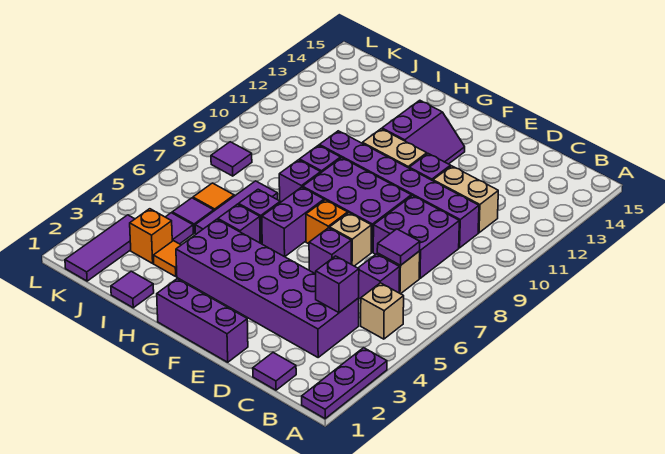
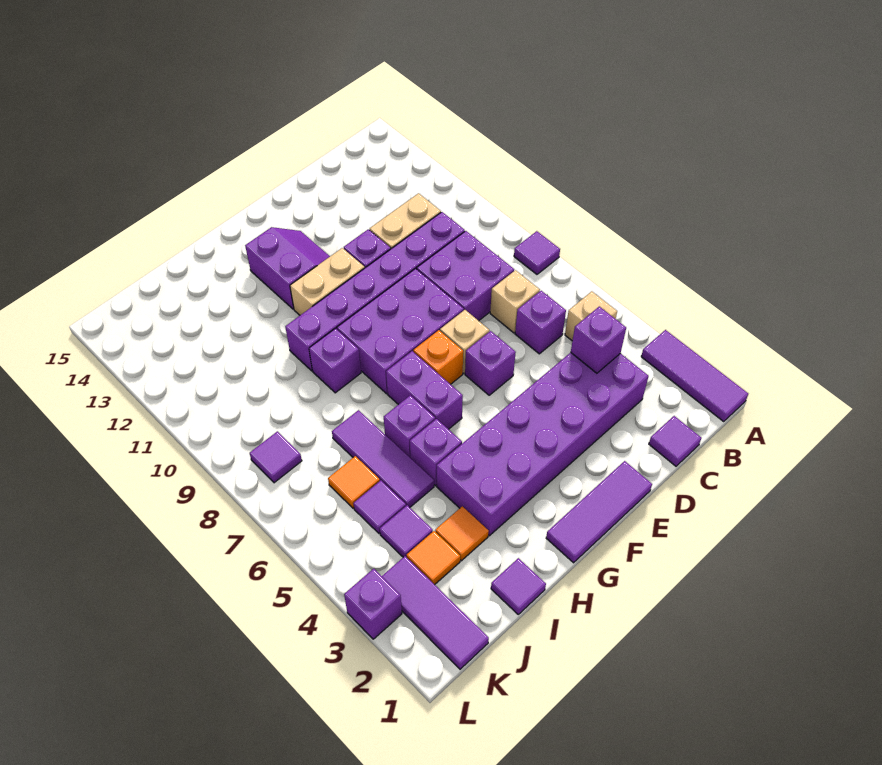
purple 1x3 plate [302,348,387,419] -> purple 1x3 tile [641,330,748,422]
purple 1x1 tile [377,229,420,265] -> purple 1x1 tile moved to [514,231,560,274]
purple 1x3 brick [157,279,248,362] -> purple 1x3 tile [546,461,652,563]
purple 1x1 brick [279,160,321,202] -> purple 1x1 brick moved to [344,569,402,639]
orange 1x1 brick [130,209,172,263] -> orange 1x1 tile [407,531,460,585]

